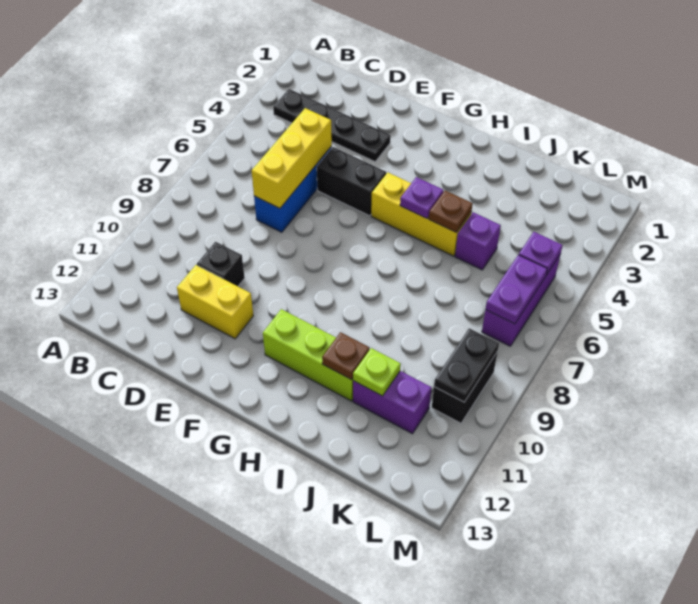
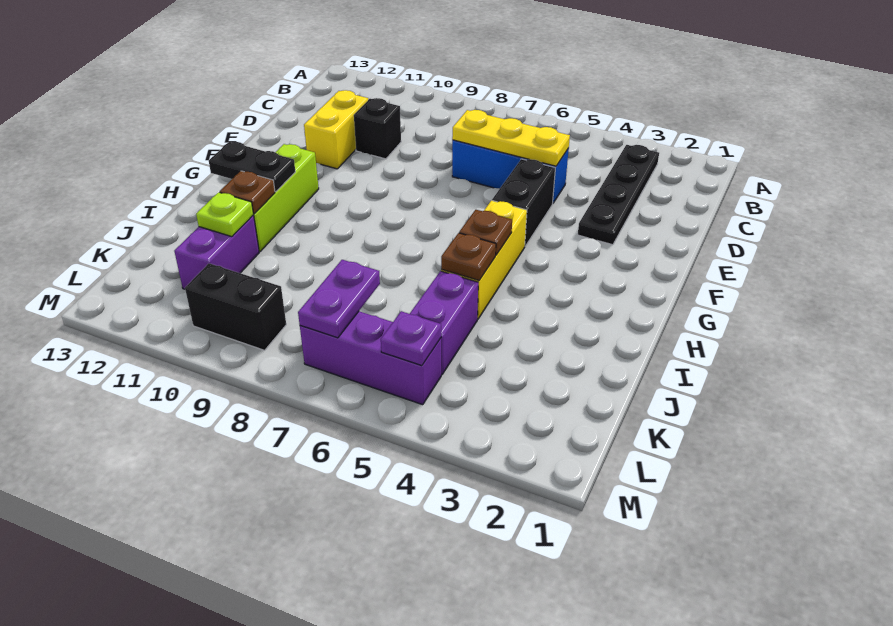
yellow 1x3 brick [252,108,332,208] -> yellow 1x3 plate [452,110,570,166]
purple 1x1 plate [400,177,443,218] -> brown 1x1 plate [459,210,512,255]
purple 1x1 brick [455,212,501,270] -> purple 1x2 brick [410,271,478,374]
purple 1x2 plate [485,255,547,324] -> purple 1x2 plate turned to [298,260,380,338]
black 1x2 plate [434,328,499,402] -> black 1x2 plate moved to [209,142,295,192]

